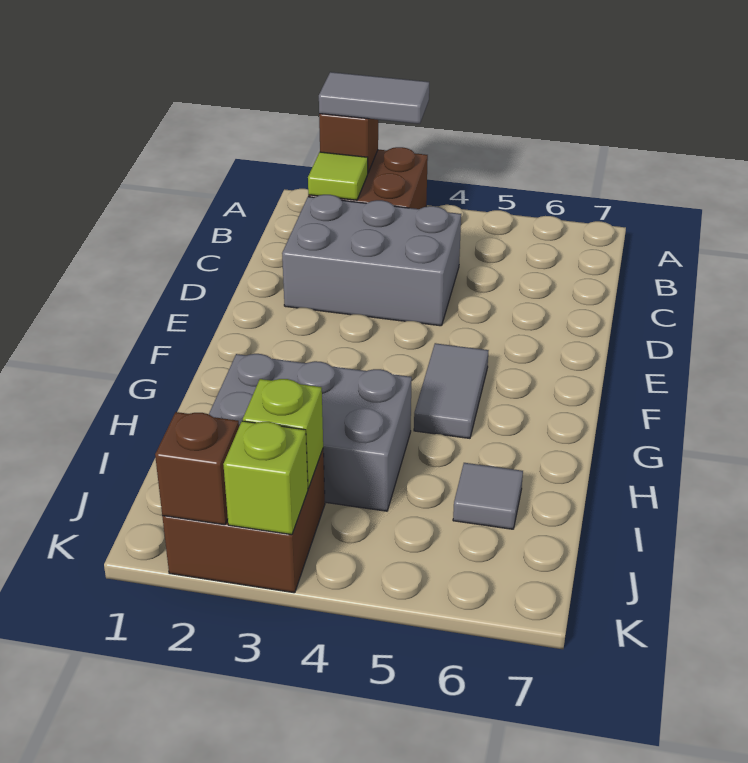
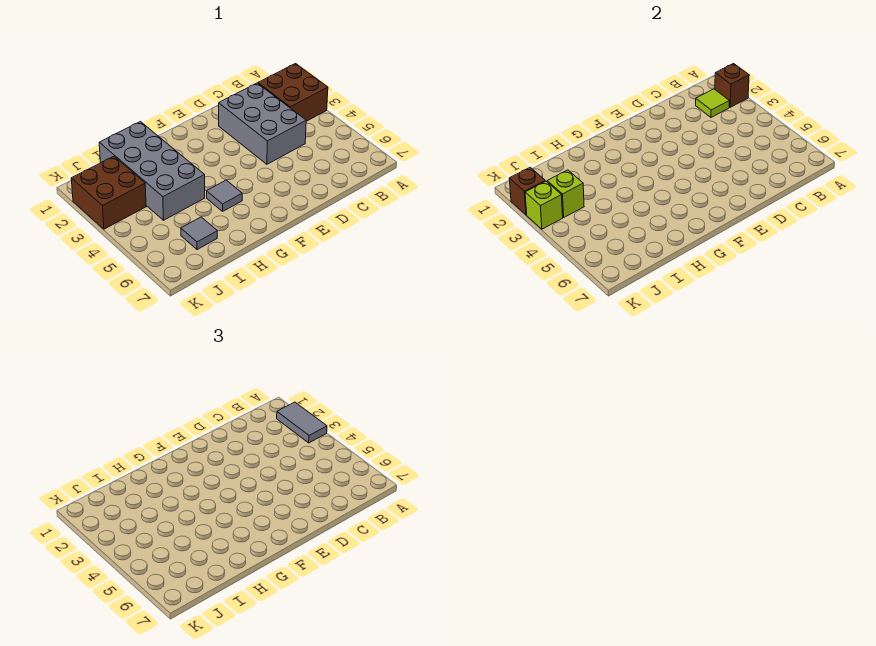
grey 1x2 tile [414,343,489,438] -> grey 1x1 tile [207,180,242,211]
grey 2x3 brick [209,354,412,511] -> grey 2x4 brick [99,122,205,220]

